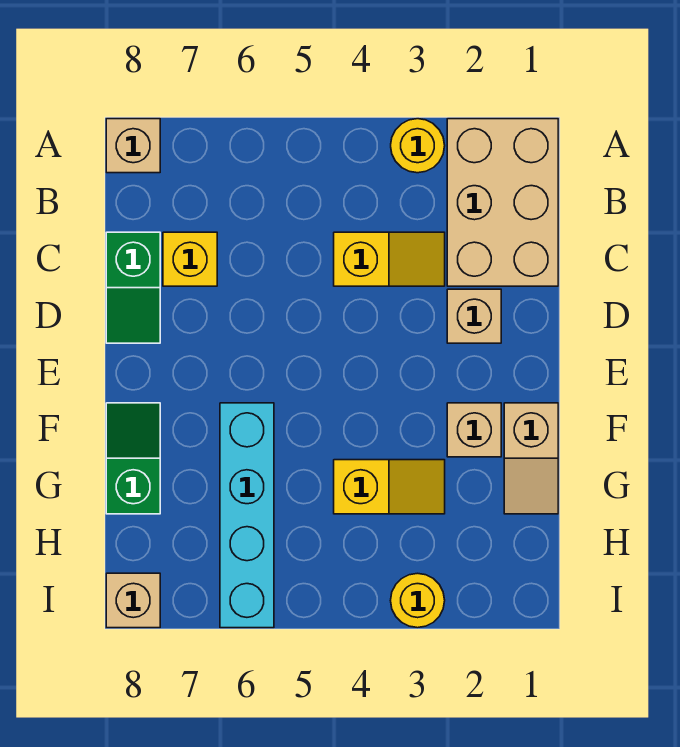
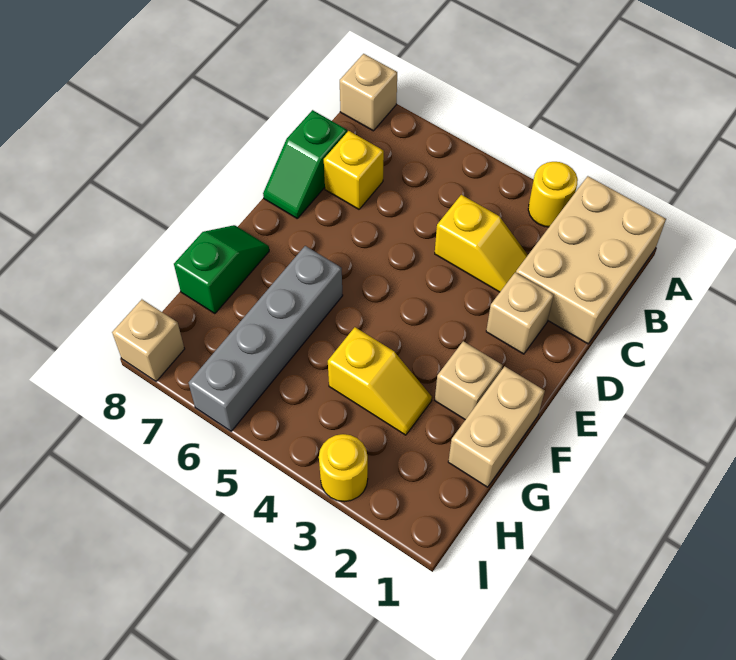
tan 1x2 slope [504,403,558,514] -> tan 1x2 brick [448,366,545,487]
cyan 1x4 brick [220,403,274,628] -> grey 1x4 brick [189,246,343,431]

